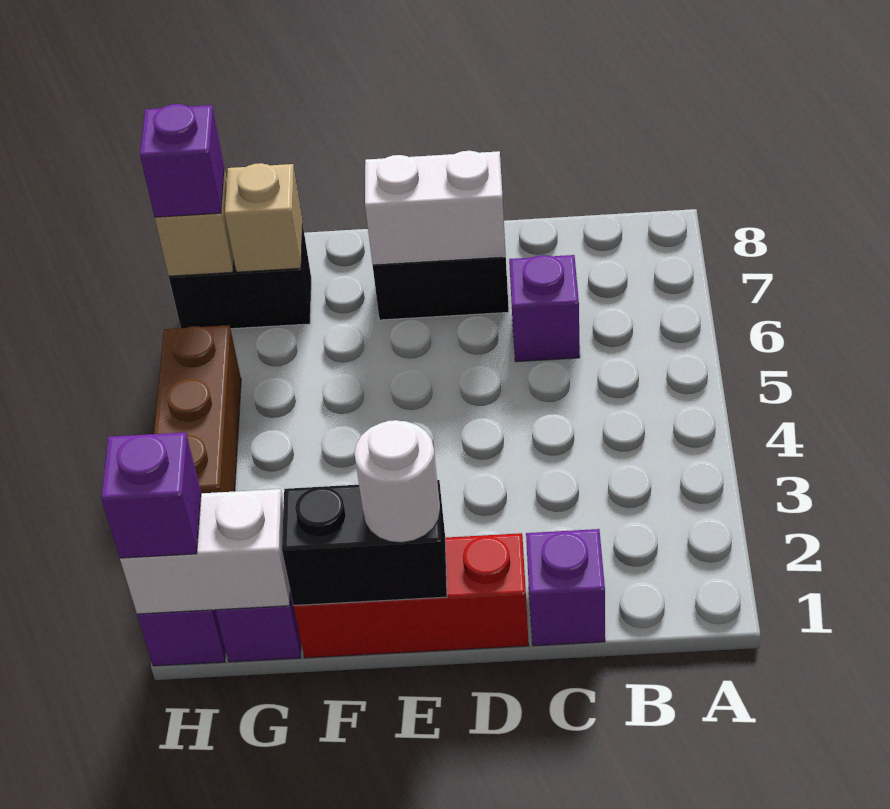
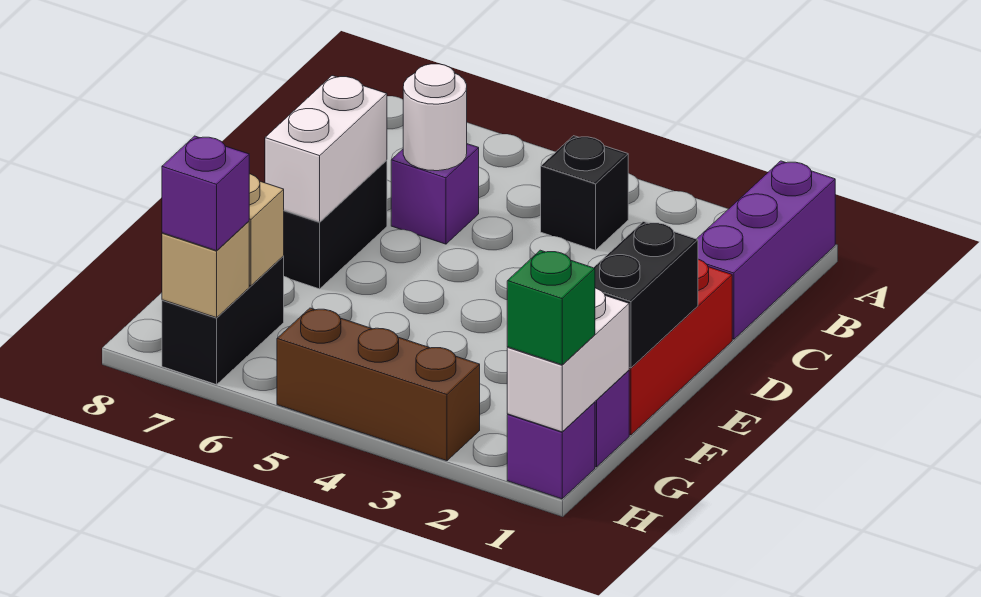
none -> black 1x1 brick [541,136,628,250]
purple 1x1 brick [526,529,605,646] -> purple 1x3 brick [697,161,835,339]
white 1x1 round brick [354,420,440,543] -> white 1x1 round brick moved to [403,64,467,171]
purple 1x1 brick [101,432,201,558] -> green 1x1 brick [507,250,595,365]

